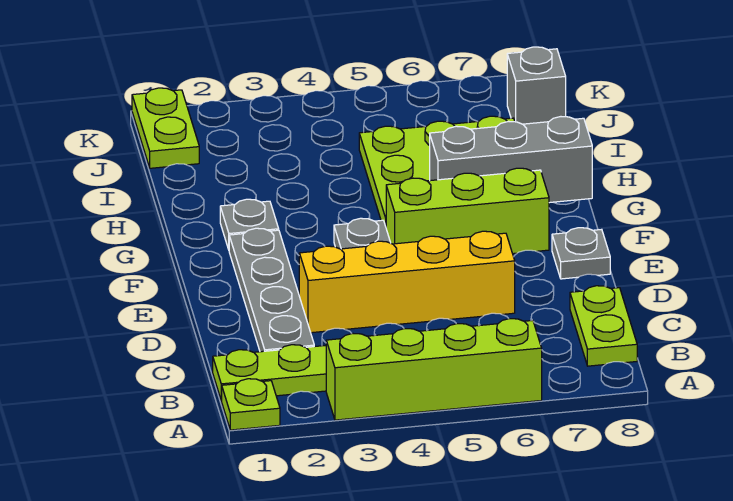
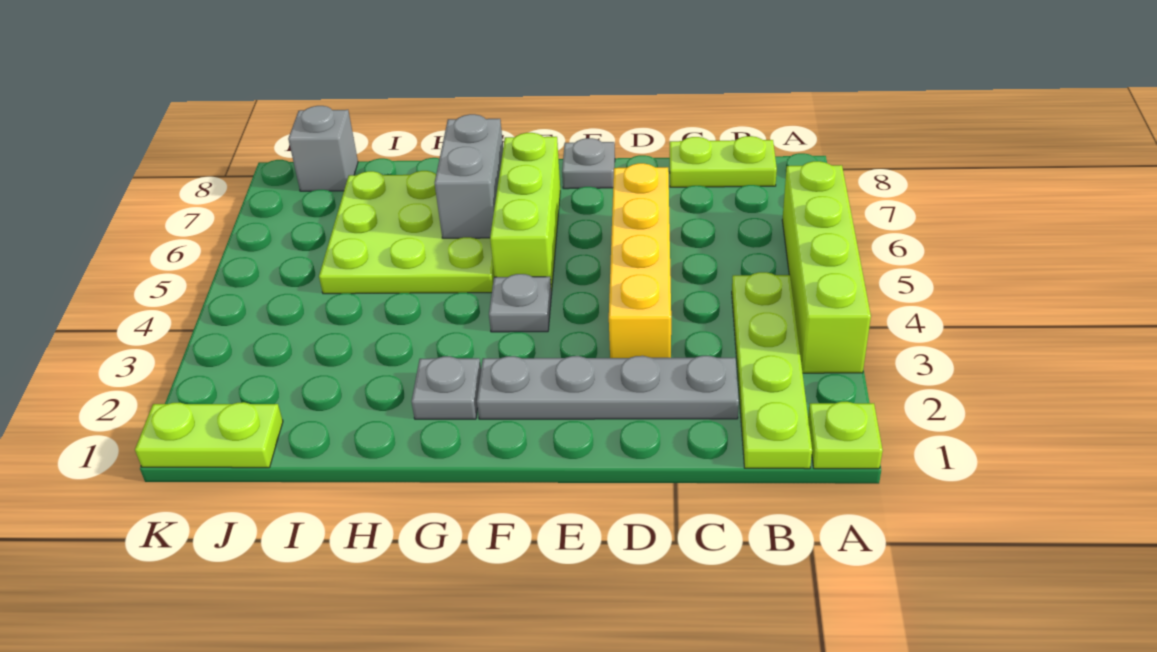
grey 1x3 brick [430,117,592,203] -> grey 1x2 brick [435,114,503,238]

